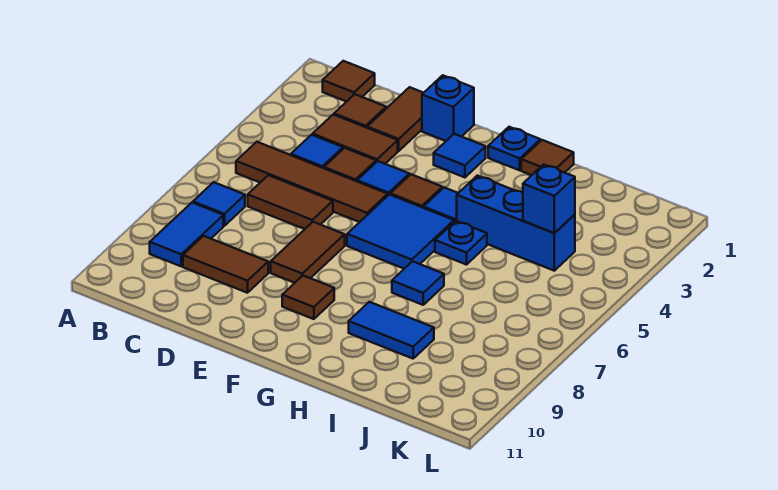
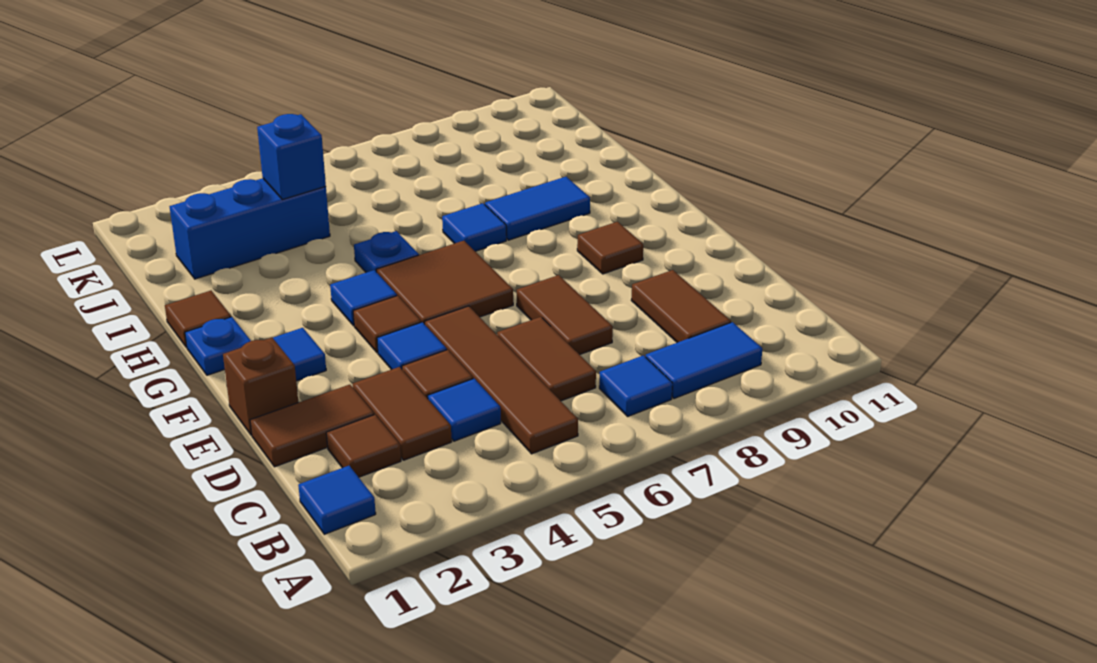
brown 1x1 tile [323,61,375,102] -> blue 1x1 tile [298,466,376,534]
blue 1x1 brick [422,75,474,141] -> brown 1x1 brick [223,338,298,435]
brown 1x2 tile [271,222,345,283] -> brown 1x2 tile turned to [517,275,613,355]
blue 2x2 tile [347,195,454,269] -> brown 2x2 tile [377,241,513,324]
blue 1x3 brick [457,176,575,271] -> blue 1x3 brick turned to [170,178,330,279]
blue 1x2 tile [349,302,434,359] -> blue 1x2 tile turned to [485,177,590,240]

